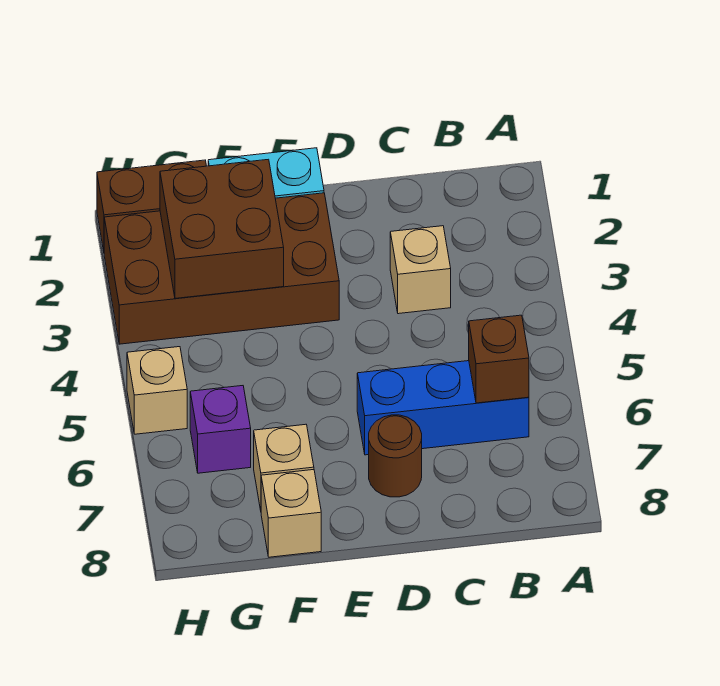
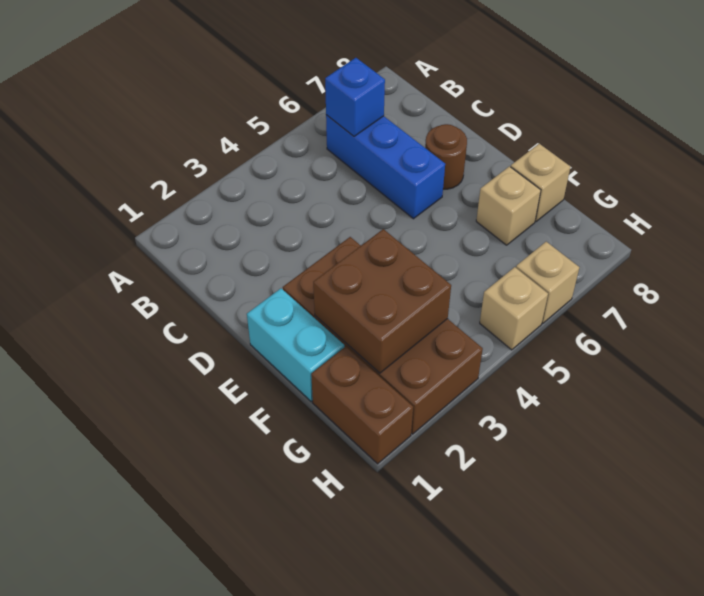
brown 1x1 brick [469,315,529,403] -> blue 1x1 brick [325,58,385,136]
tan 1x1 brick [390,226,451,314] -> tan 1x1 brick moved to [516,242,579,323]
purple 1x1 brick [190,386,251,473] -> none

